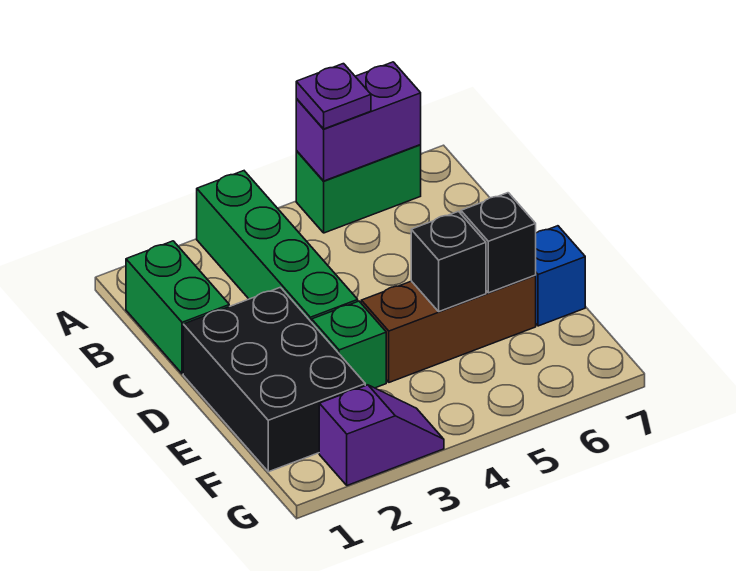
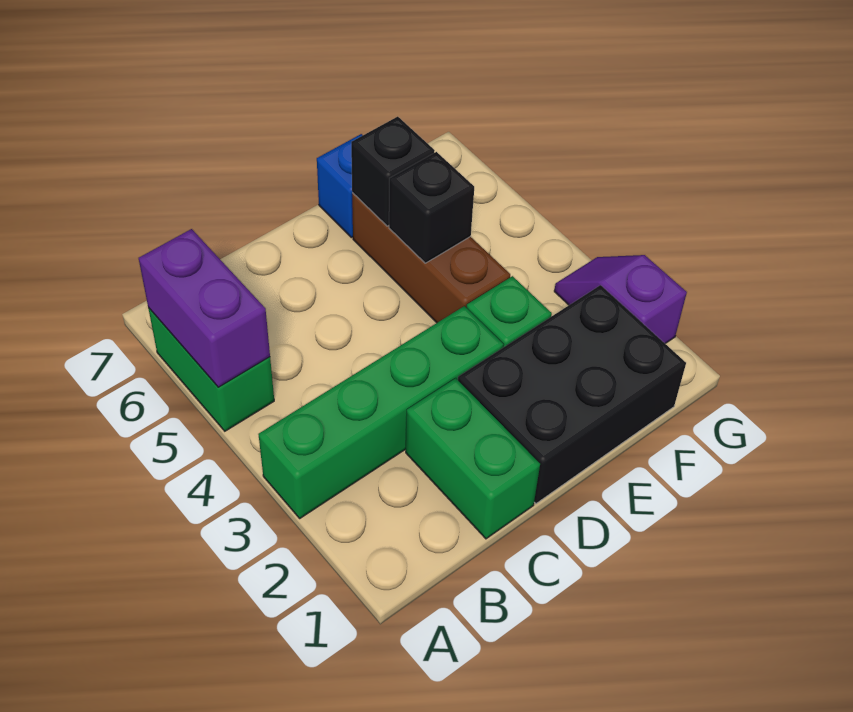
purple 1x1 plate [296,64,371,129] -> none
green 1x2 brick [126,241,229,374] -> green 1x2 brick turned to [406,378,540,539]

